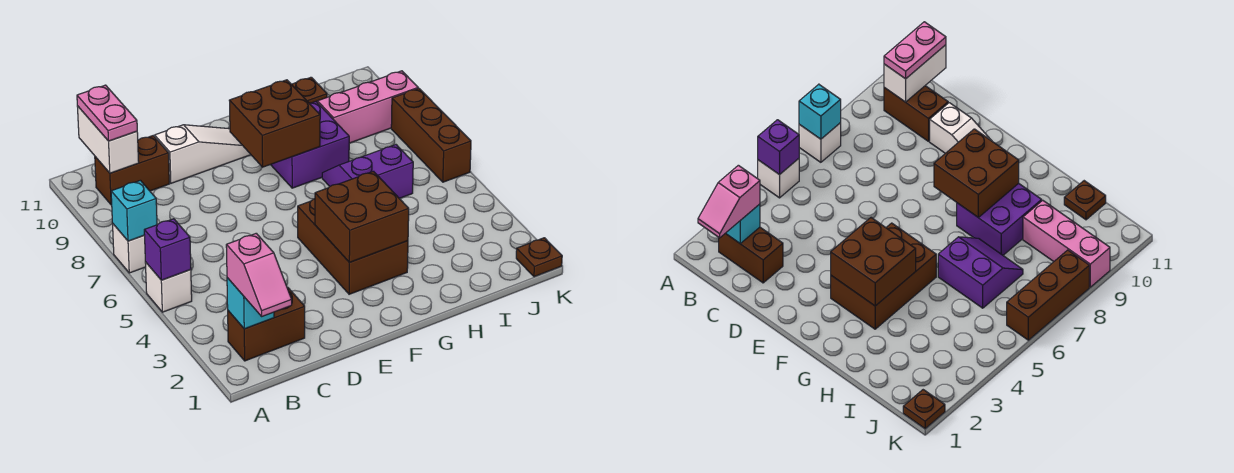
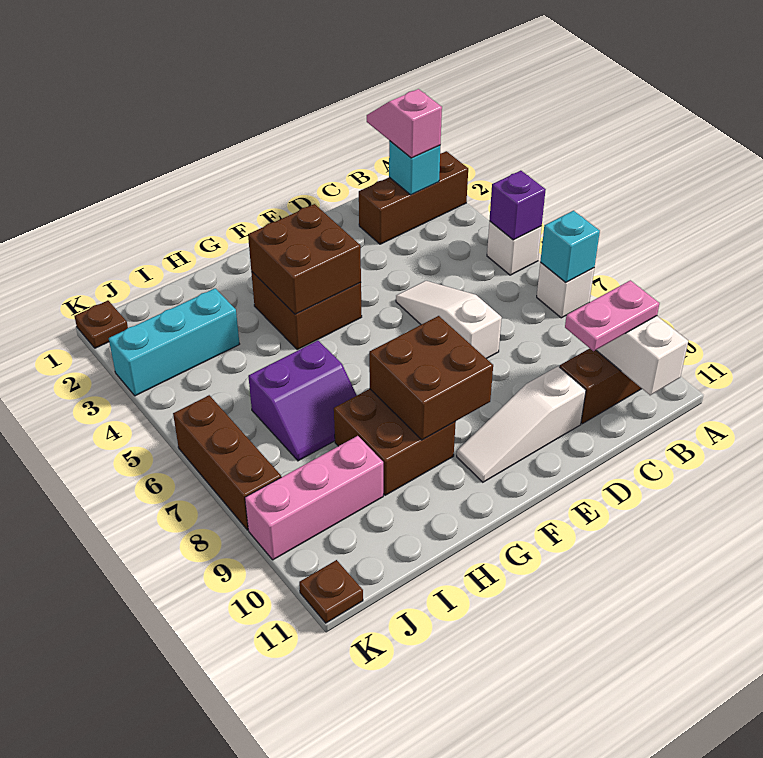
brown 1x2 brick [228,287,305,361] -> brown 1x3 brick [359,151,468,244]
pink 1x2 plate [77,85,137,141] -> pink 1x2 plate turned to [565,280,659,351]
none -> white 1x3 slope [396,281,502,359]
brown 2x3 brick [298,199,408,294] -> brown 2x2 brick [251,272,362,350]
purple 2x2 brick [271,102,349,188] -> brown 2x2 brick [334,389,456,495]
none -> cyan 1x3 brick [109,288,239,396]
brown 1x1 plate [291,77,327,103] -> brown 1x1 plate moved to [299,560,363,623]

